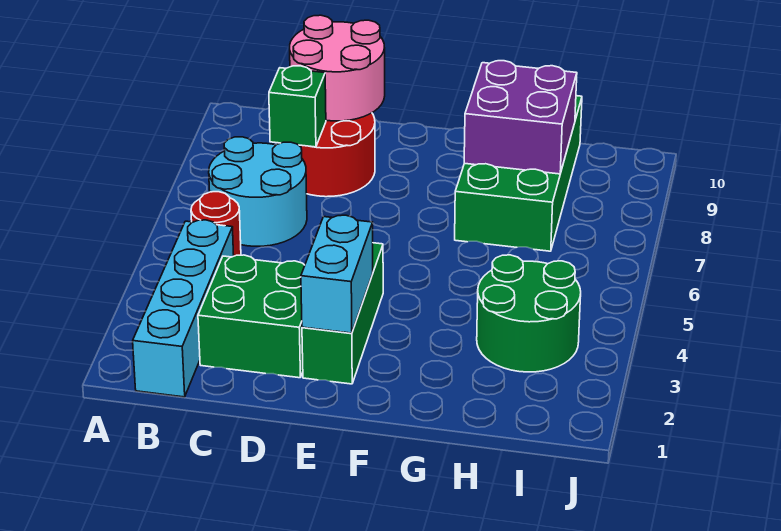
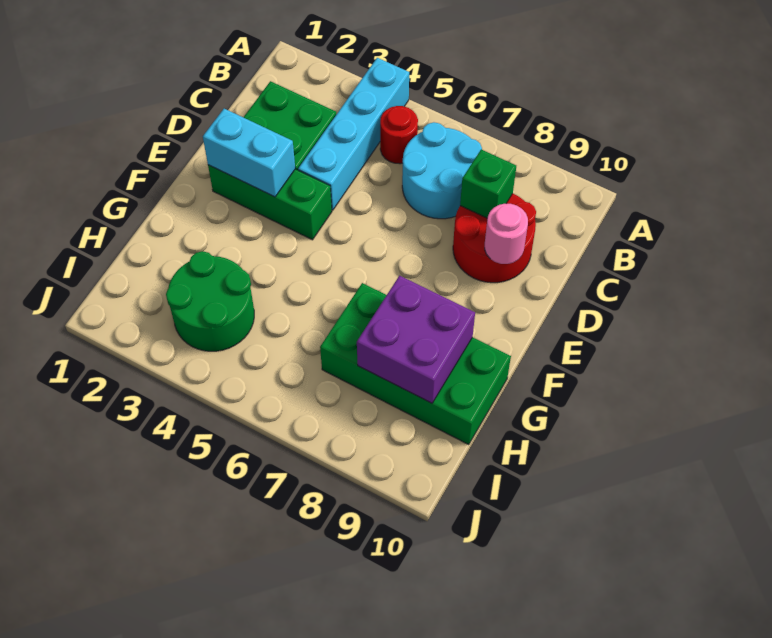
cyan 1x4 brick [133,220,234,397] -> cyan 1x4 brick turned to [298,58,409,210]
pink 2x2 round brick [290,15,385,121] -> pink 1x1 round brick [485,204,528,264]

